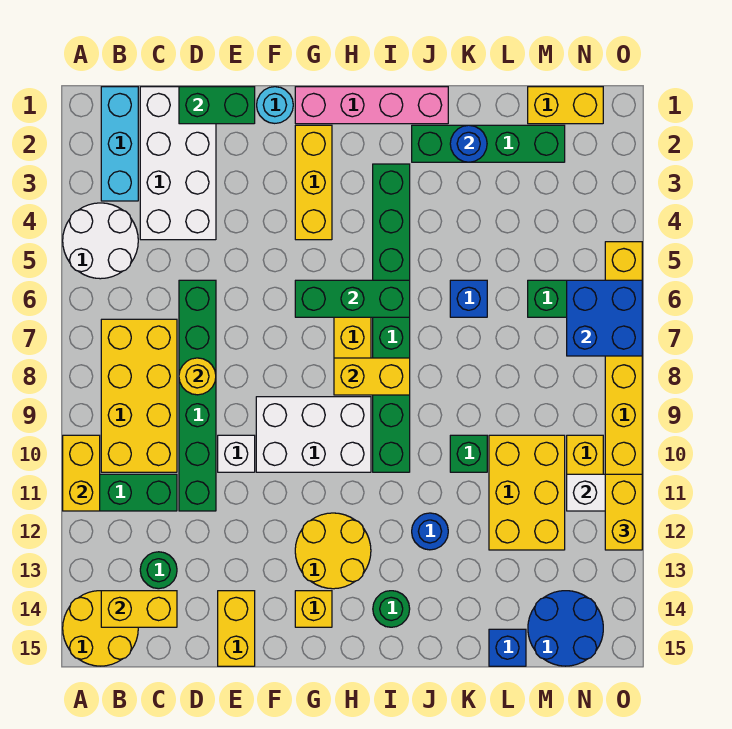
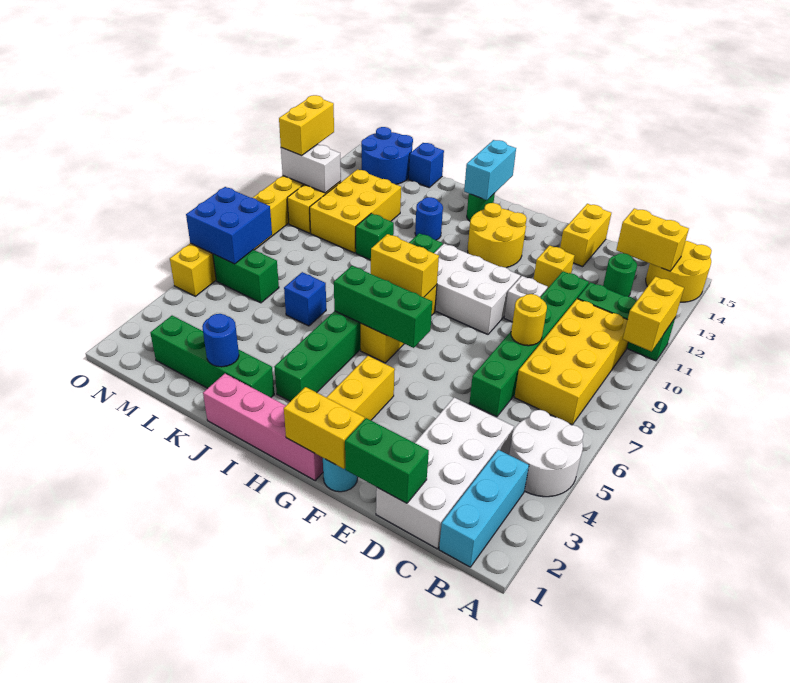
yellow 1x1 brick [295,591,332,627] -> yellow 1x1 brick moved to [534,245,575,289]
none -> cyan 1x2 brick [464,140,516,200]
yellow 1x2 brick [528,87,603,124] -> yellow 1x2 brick moved to [284,387,365,469]

